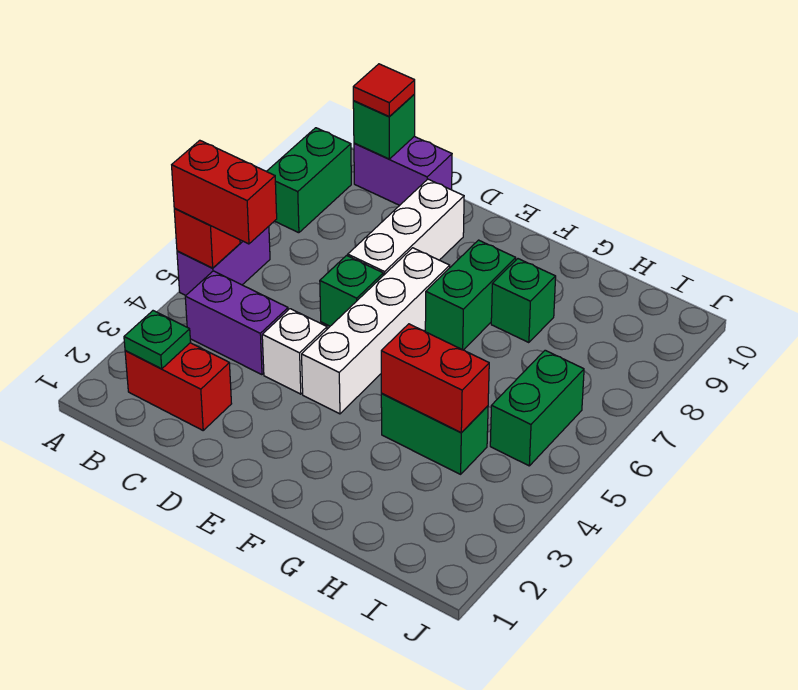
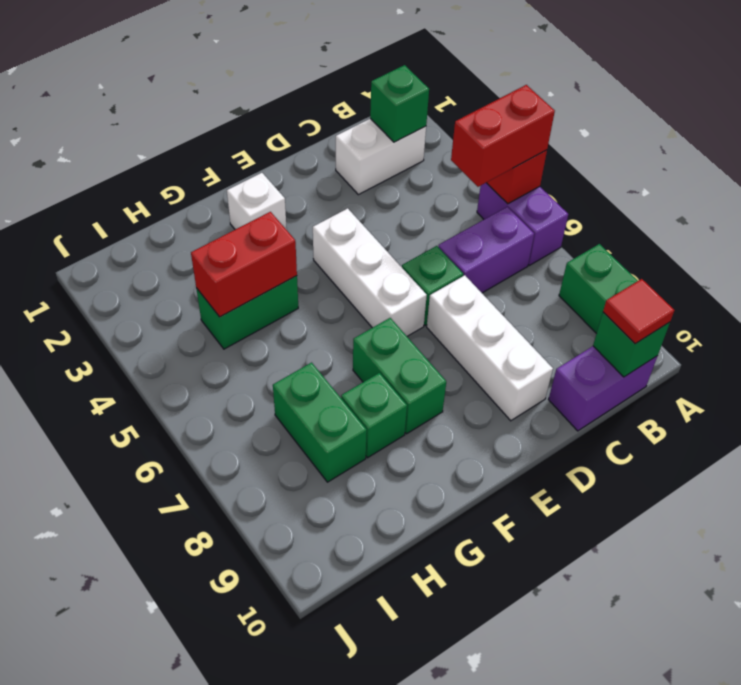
red 1x2 brick [125,343,232,430] -> white 1x2 brick [336,118,426,195]
green 1x1 plate [124,311,191,369] -> green 1x1 brick [370,65,429,142]
purple 1x2 brick [185,271,288,375] -> purple 1x2 brick moved to [439,207,534,293]
white 1x1 brick [262,309,327,394] -> white 1x1 brick moved to [227,173,287,230]
white 1x4 brick [302,248,450,414] -> white 1x3 brick [313,208,427,336]
green 1x2 brick [490,350,584,466] -> green 1x2 brick moved to [273,363,367,482]

